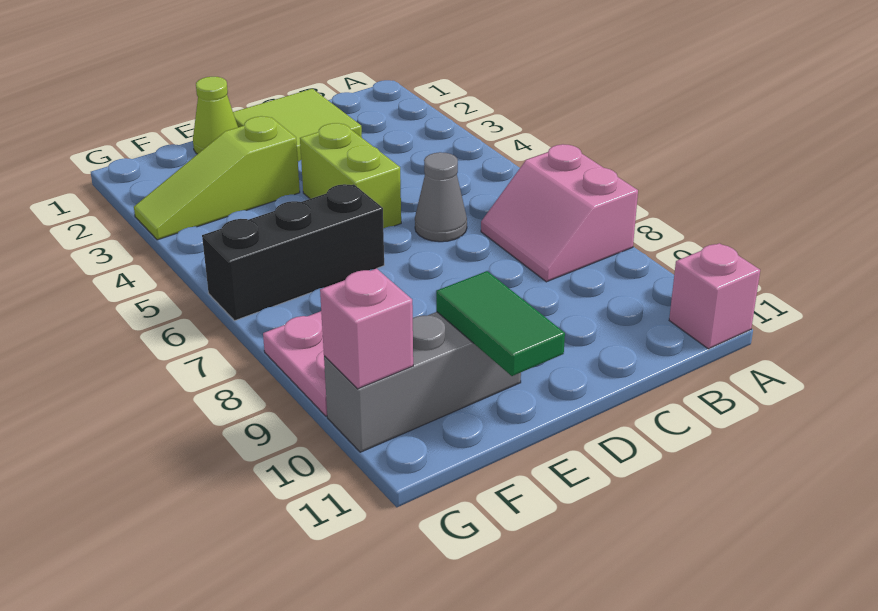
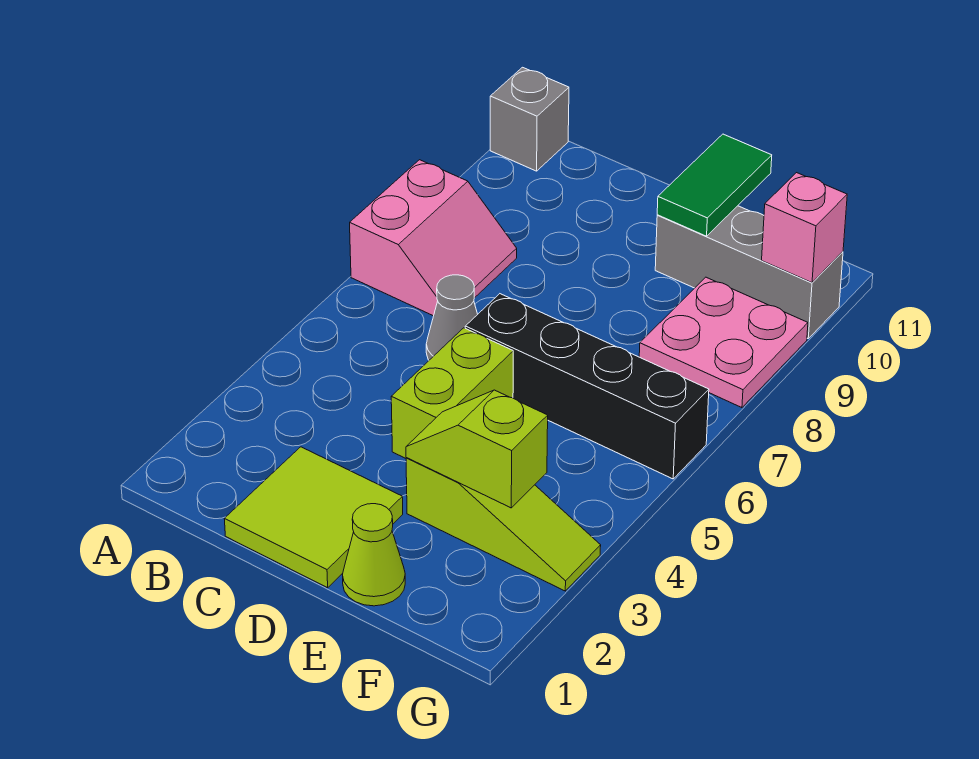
pink 1x1 brick [669,243,760,349] -> grey 1x1 brick [490,67,569,171]
none -> lime 1x2 slope [406,390,548,508]
black 1x3 brick [202,184,384,321] -> black 1x4 brick [465,294,709,479]

